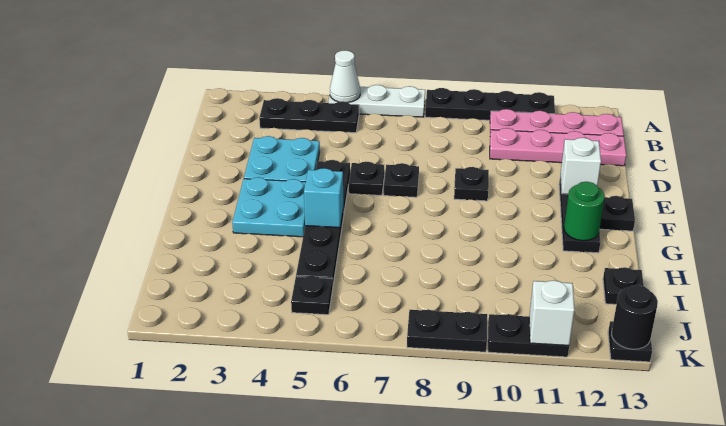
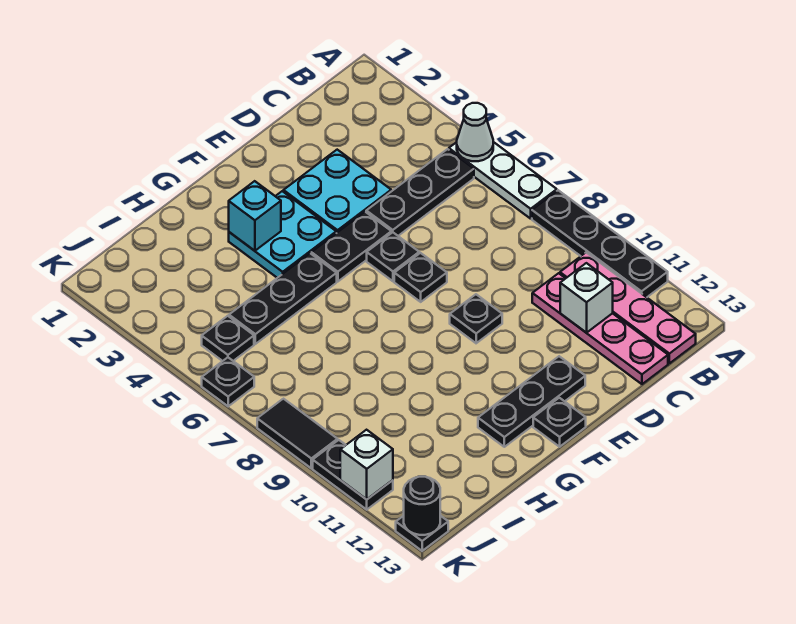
black 1x3 plate [259,98,359,133] -> black 1x3 plate turned to [366,149,474,236]
white 1x1 brick [561,138,601,194] -> white 1x1 brick moved to [560,263,613,333]
cyan 1x1 brick [304,168,343,228] -> cyan 1x1 brick moved to [229,181,281,251]
green 1x1 round brick [564,182,605,241] -> none
black 1x1 plate [603,267,644,304] -> black 1x1 plate moved to [202,357,254,406]
black 1x2 plate [407,309,487,352] -> black 1x2 tile [257,399,337,468]

